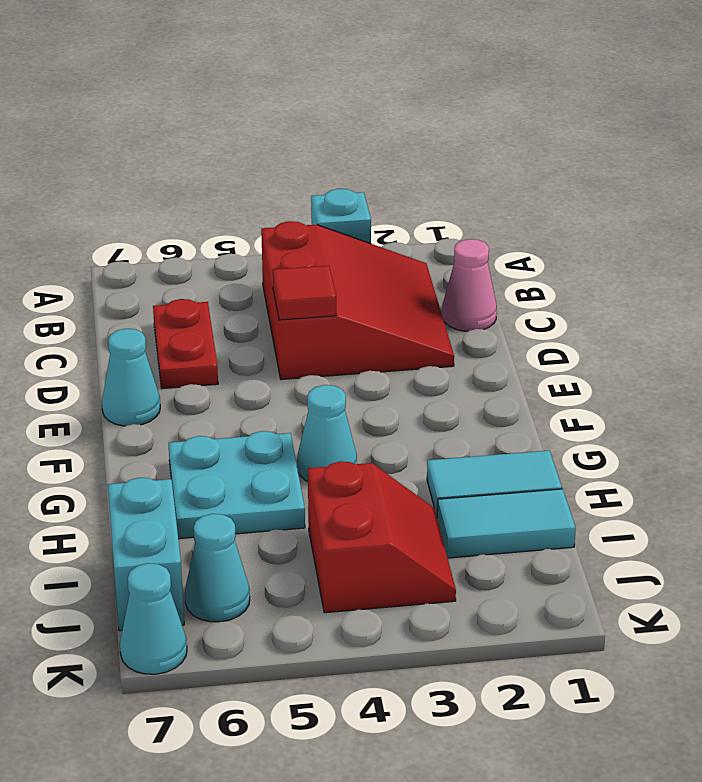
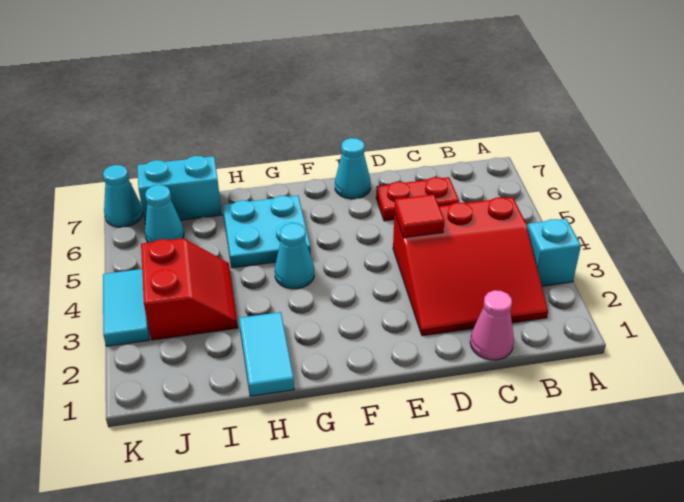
cyan 1x2 tile [437,489,576,558] -> cyan 1x2 tile moved to [103,269,149,346]
red 2x2 slope [308,461,456,613] -> red 2x2 slope turned to [141,238,238,340]

